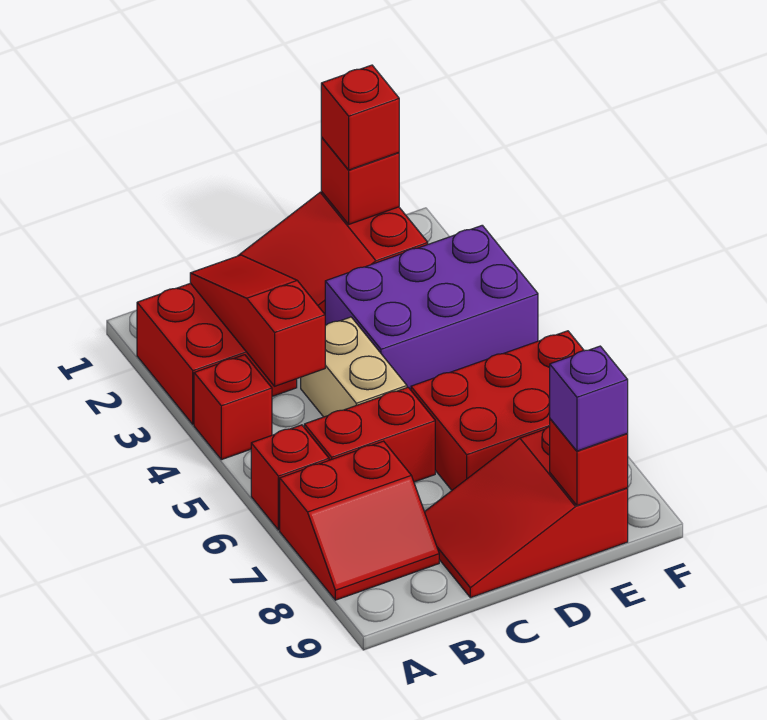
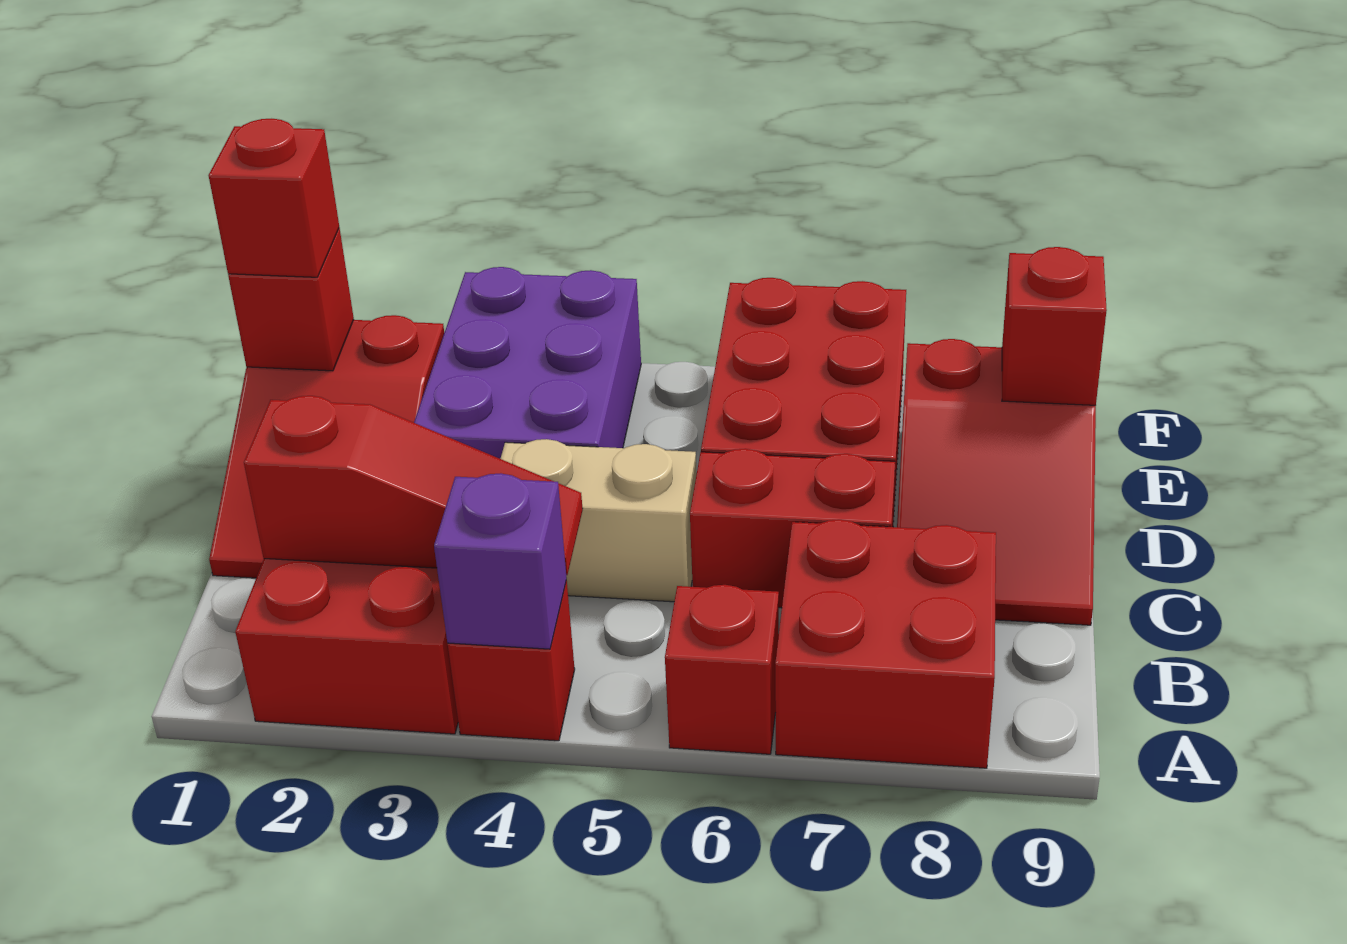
red 2x2 slope [280,441,439,600] -> red 2x2 brick [775,520,996,768]
red 1x3 slope [190,255,325,386] -> red 1x3 slope turned to [244,396,583,575]
red 1x2 brick [304,387,435,482] -> red 1x2 brick turned to [690,449,895,608]
purple 1x1 brick [550,346,628,451] -> purple 1x1 brick moved to [434,473,567,649]

